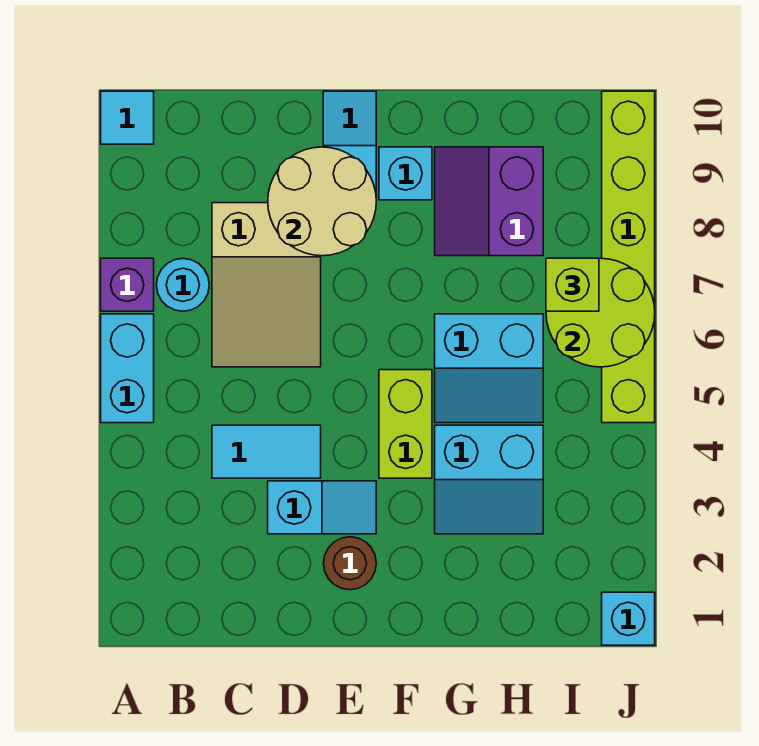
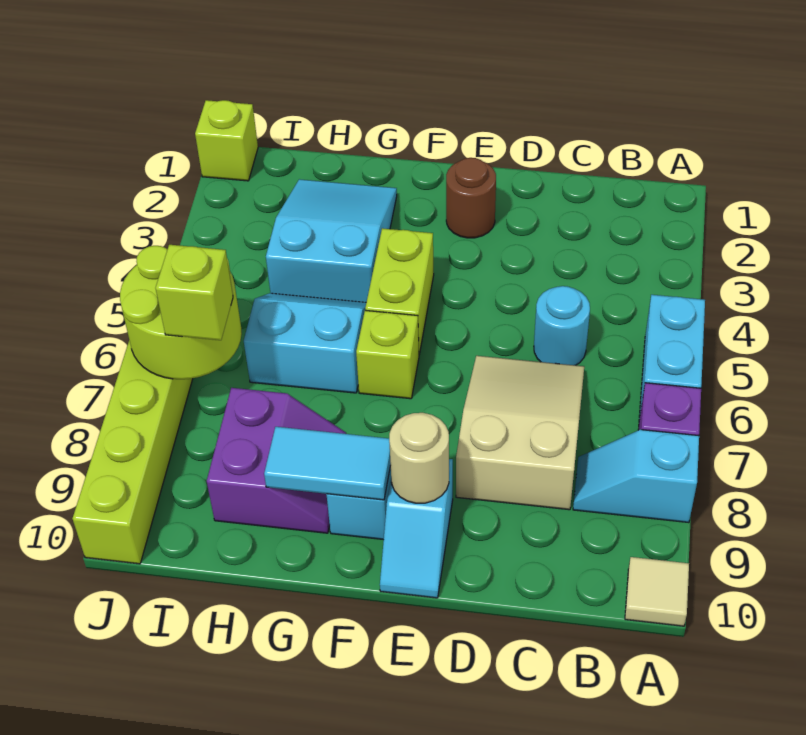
cyan 1x1 tile [101,91,154,144] -> tan 1x1 tile [625,557,689,626]
cyan 1x1 round brick [156,258,209,311] -> cyan 1x1 round brick moved to [534,286,590,365]
cyan 1x2 tile [212,425,321,478] -> cyan 1x2 tile moved to [264,427,391,500]
cyan 1x2 slope [268,481,376,534] -> cyan 1x2 slope moved to [573,430,699,523]
tan 2x2 round brick [268,147,376,256] -> tan 1x1 round brick [389,413,449,503]
none -> lime 1x1 brick [356,310,419,399]
cyan 2x2 slope [435,425,543,534] -> cyan 2x3 slope [266,179,397,302]
cyan 1x1 brick [602,592,655,645] -> lime 1x1 brick [195,100,258,181]

